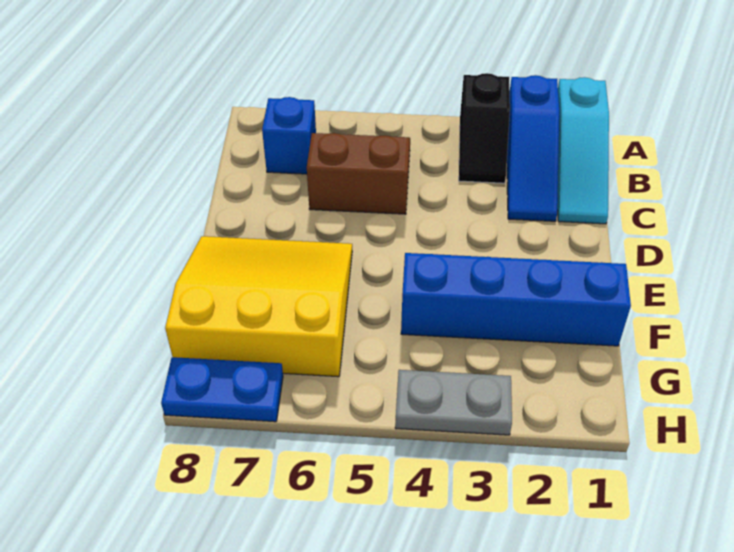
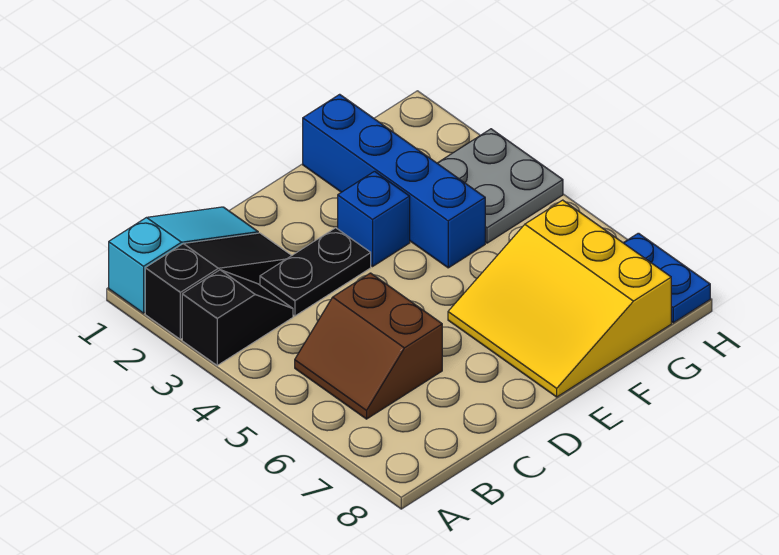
blue 1x3 slope [507,75,559,221] -> black 1x3 slope [145,233,292,339]
blue 1x1 brick [262,97,316,174] -> blue 1x1 brick moved to [338,171,410,266]
none -> black 1x2 plate [260,228,371,316]
grey 1x2 plate [395,370,512,435] -> grey 2x2 plate [437,129,563,243]

